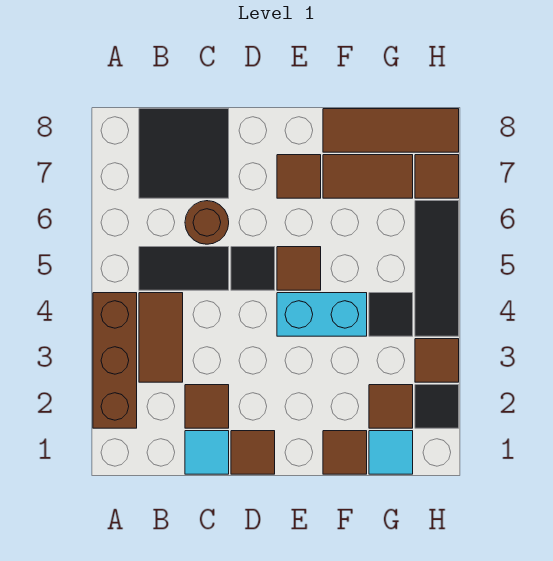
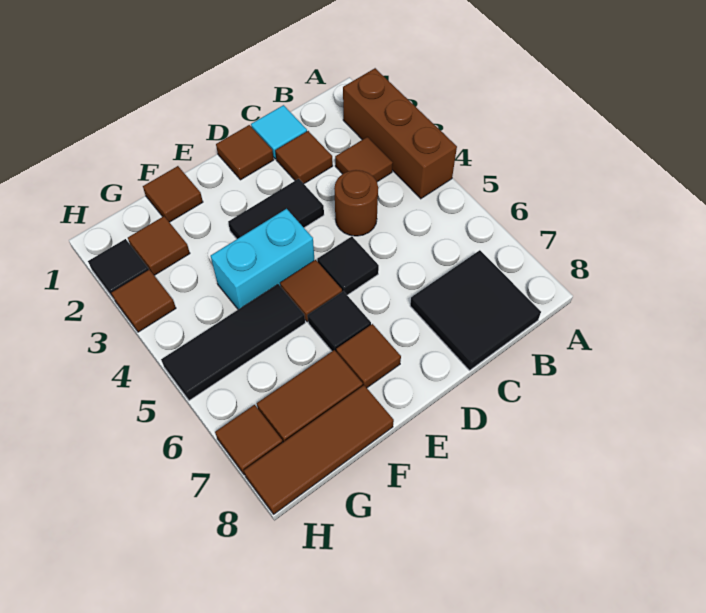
brown 1x2 tile [139,293,183,382] -> brown 1x1 tile [335,137,393,182]
black 1x2 tile [139,247,229,290] -> black 1x2 tile moved to [228,179,324,239]
brown 1x1 round brick [185,201,229,244] -> brown 1x1 round brick moved to [334,170,378,236]
cyan 1x1 tile [369,431,413,474] -> none
black 1x1 tile [369,293,413,336] -> black 1x1 tile moved to [308,291,371,351]
black 1x3 tile [415,201,459,336] -> black 1x3 tile turned to [161,284,305,401]

